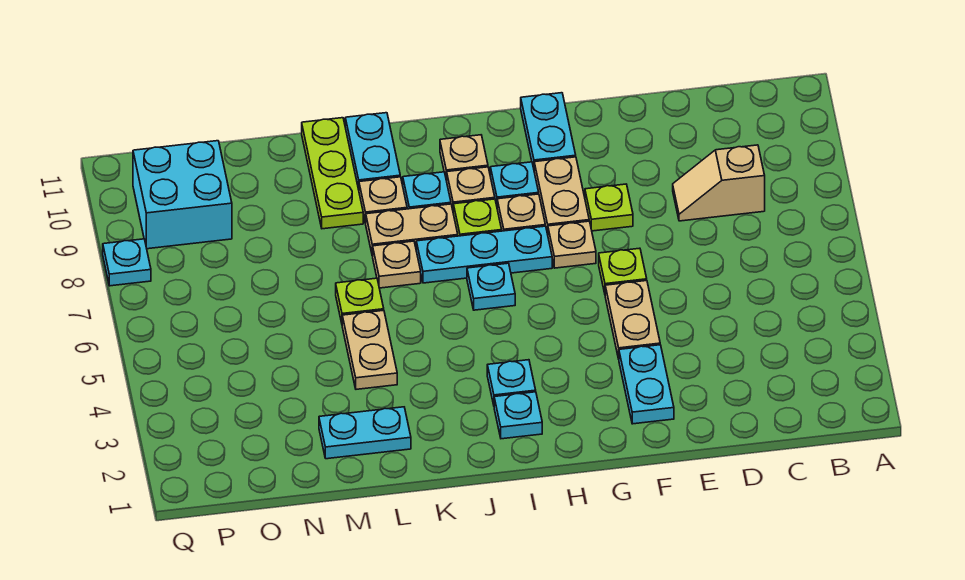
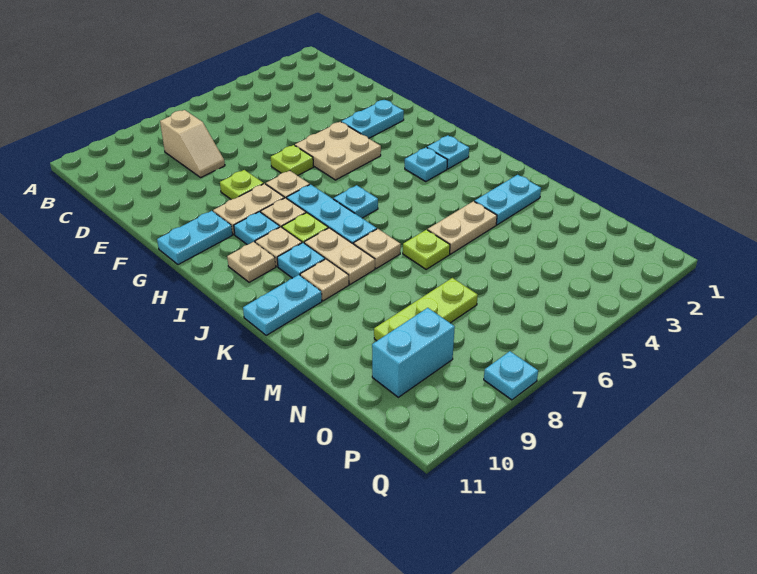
tan 1x2 plate [605,281,660,359] -> tan 2x2 plate [295,122,381,180]
cyan 1x2 plate [319,407,411,459] -> cyan 1x2 plate turned to [475,175,541,225]
lime 1x3 plate [302,118,363,229] -> lime 1x3 plate moved to [374,278,478,341]
cyan 2x2 brick [133,141,232,249] -> cyan 1x2 brick [372,308,455,397]

